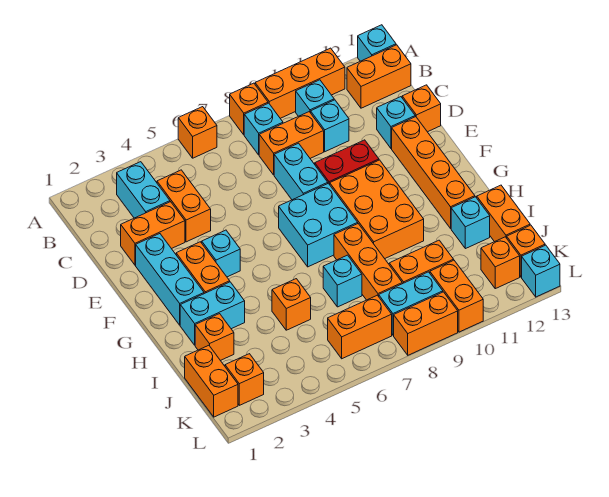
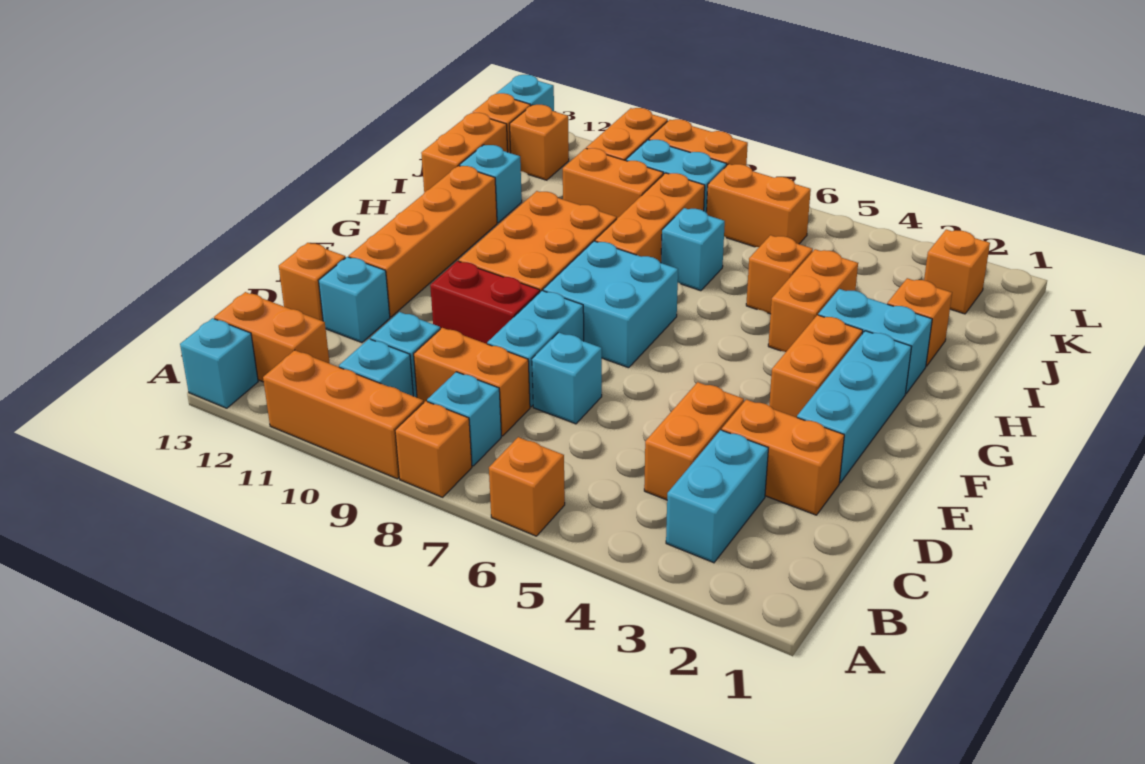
cyan 1x1 brick [202,230,240,277] -> cyan 1x1 brick moved to [532,332,602,424]
orange 1x2 brick [185,345,238,417] -> orange 1x2 brick moved to [768,249,858,352]

